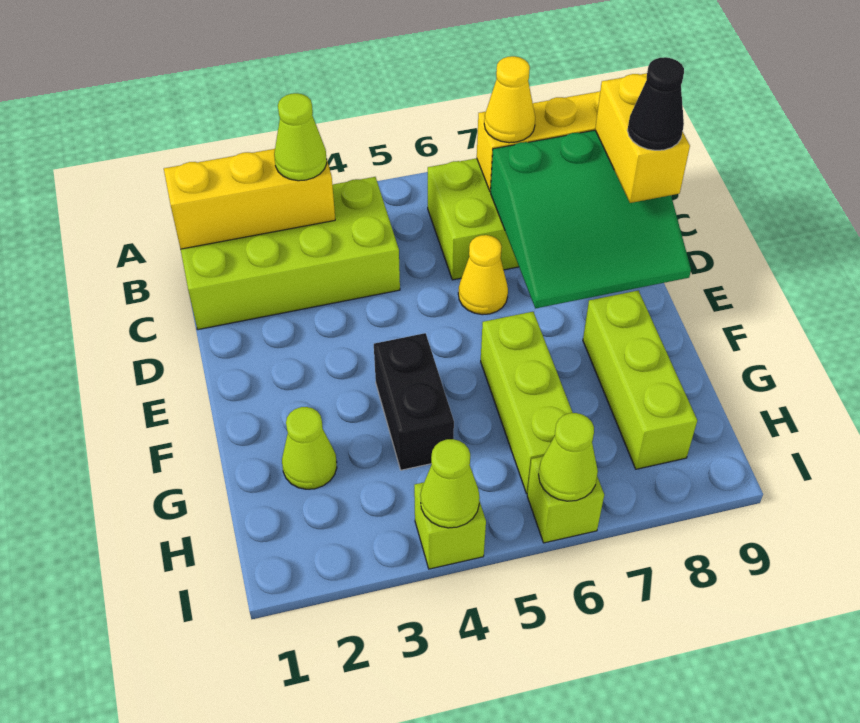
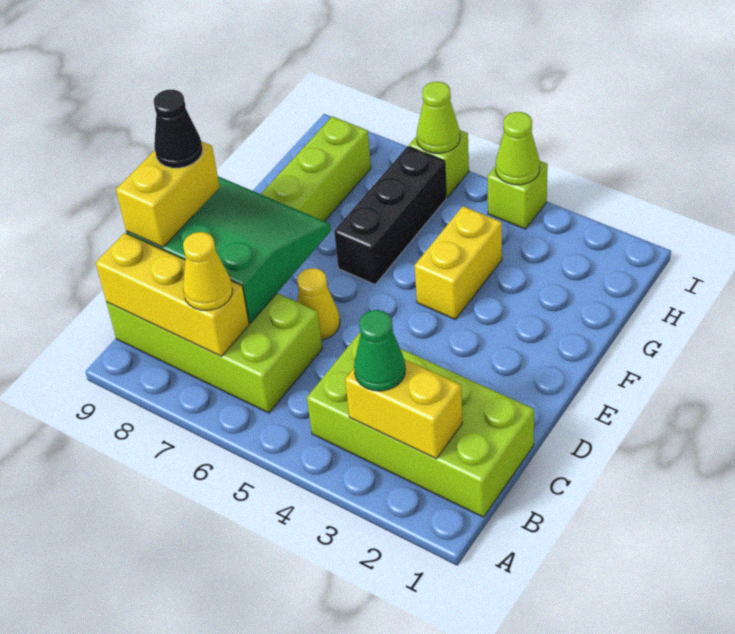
yellow 1x3 brick [164,149,335,249] -> yellow 1x2 brick [345,359,462,459]
lime 1x1 cone [274,93,327,181] -> green 1x1 cone [354,310,405,391]
black 1x2 brick [374,333,454,470] -> yellow 1x2 brick [415,206,502,320]
lime 1x3 brick [481,312,573,494] -> black 1x3 brick [334,146,446,284]
lime 1x1 cone [282,407,337,489] -> none

